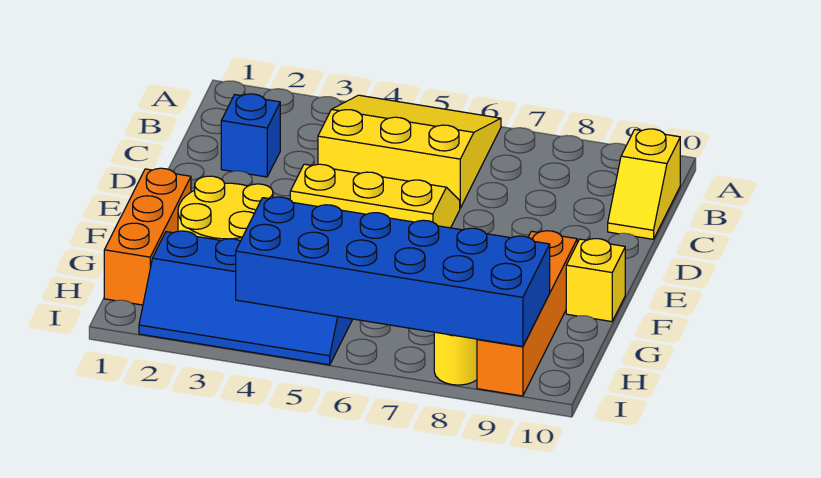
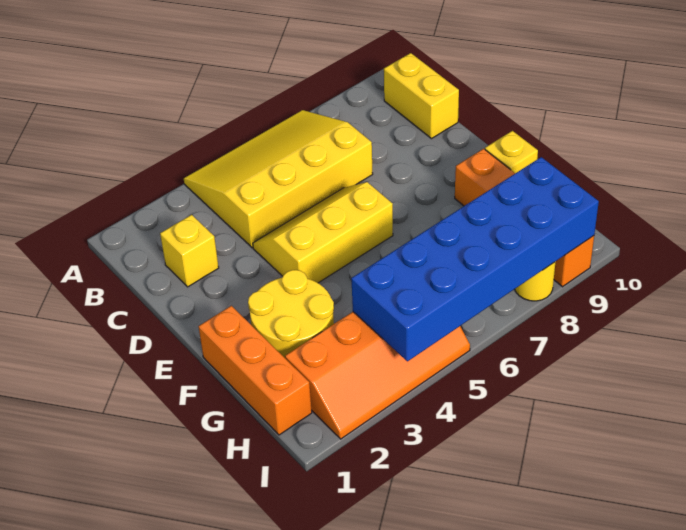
yellow 3x3 slope [318,95,501,208] -> yellow 3x4 slope [184,110,373,248]
yellow 1x2 slope [608,129,680,239] -> yellow 1x2 brick [384,53,459,139]
blue 1x1 brick [221,94,280,177] -> yellow 1x1 brick [160,215,219,287]
blue 2x4 slope [139,231,353,365] -> orange 2x4 slope [285,312,470,439]

